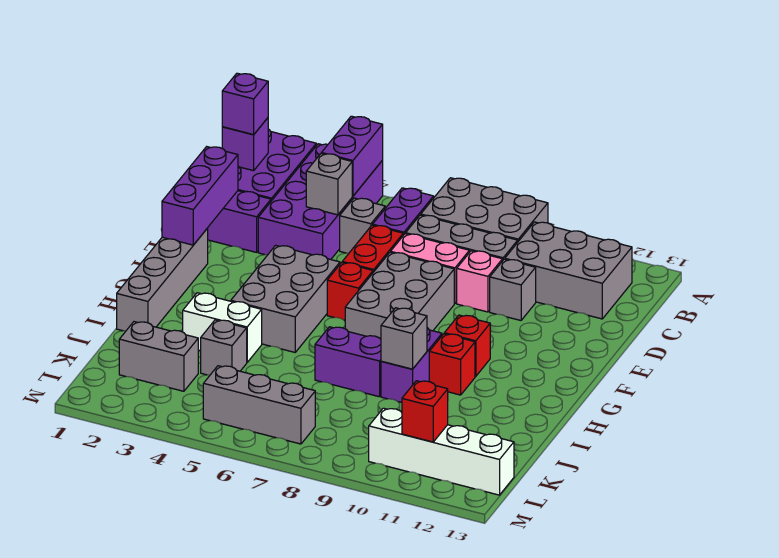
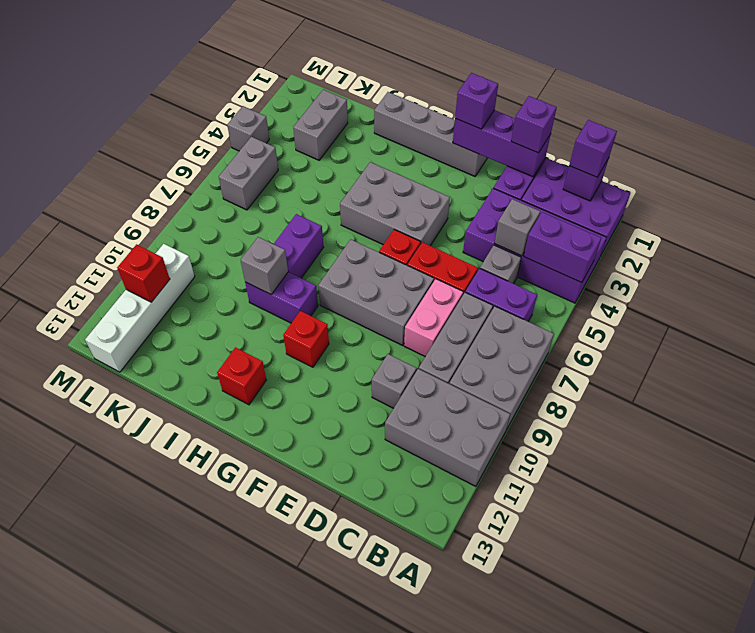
grey 2x3 brick [505,222,632,319] -> grey 2x3 brick turned to [385,369,510,486]
none -> purple 1x1 brick [511,96,557,153]
pink 1x1 brick [457,251,503,312] -> none
none -> purple 1x1 brick [455,73,498,129]
red 1x1 brick [429,334,475,395] -> red 1x1 brick moved to [217,347,266,405]
white 1x2 brick [183,293,262,362] -> none
grey 1x1 brick [201,320,247,375] -> grey 1x1 brick moved to [227,106,269,151]
grey 1x3 brick [203,366,315,444] -> grey 1x2 brick [219,137,278,210]

